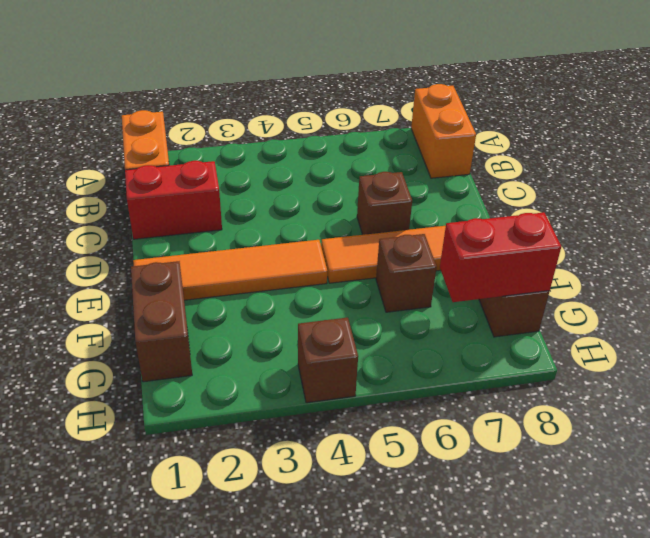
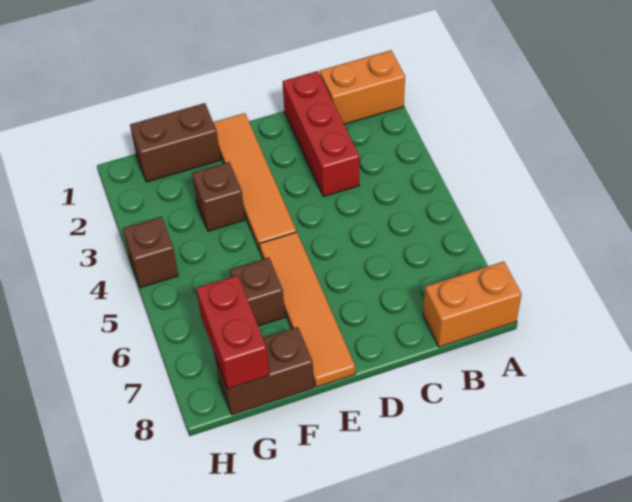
red 1x2 brick [125,161,222,239] -> red 1x3 brick [283,71,359,197]
brown 1x1 brick [357,172,412,235] -> brown 1x1 brick moved to [192,162,245,231]

